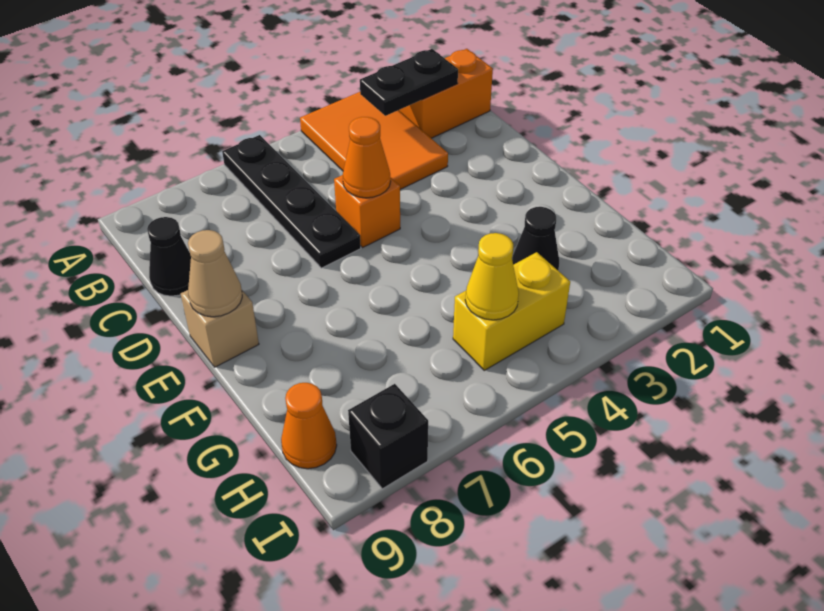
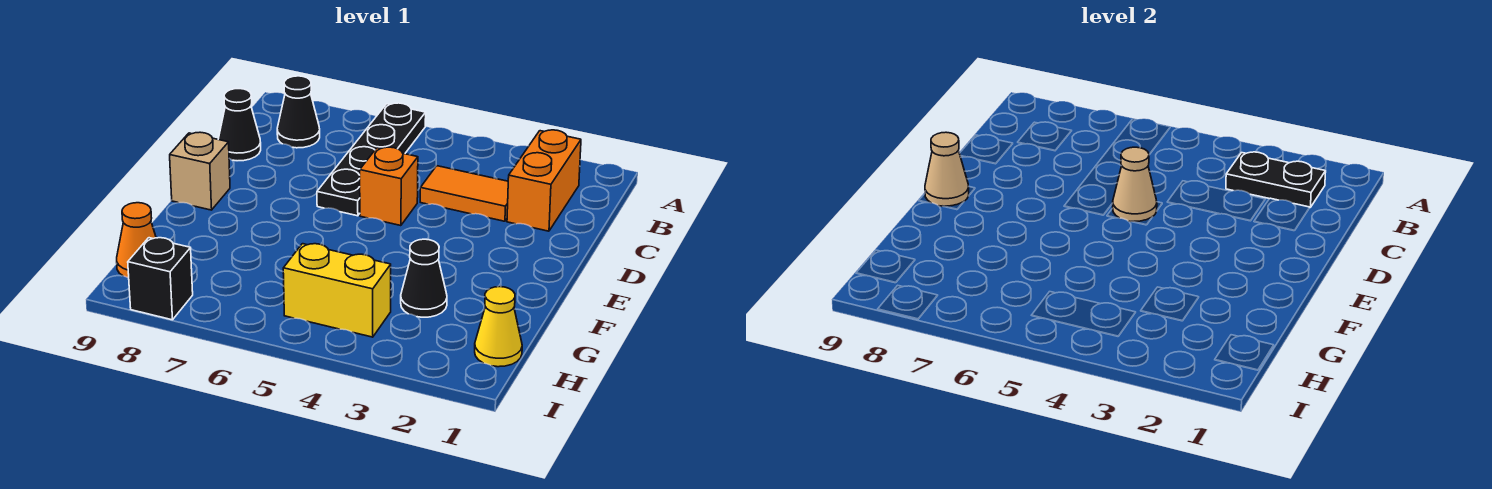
orange 2x3 tile [300,92,448,189] -> orange 1x2 tile [420,166,508,221]
orange 1x2 brick [399,49,493,138] -> orange 1x2 brick turned to [507,130,581,231]
none -> black 1x1 cone [277,76,320,148]
orange 1x1 cone [343,117,391,198] -> tan 1x1 cone [1113,147,1157,222]
yellow 1x1 cone [465,233,519,320] -> yellow 1x1 cone moved to [475,287,522,367]

